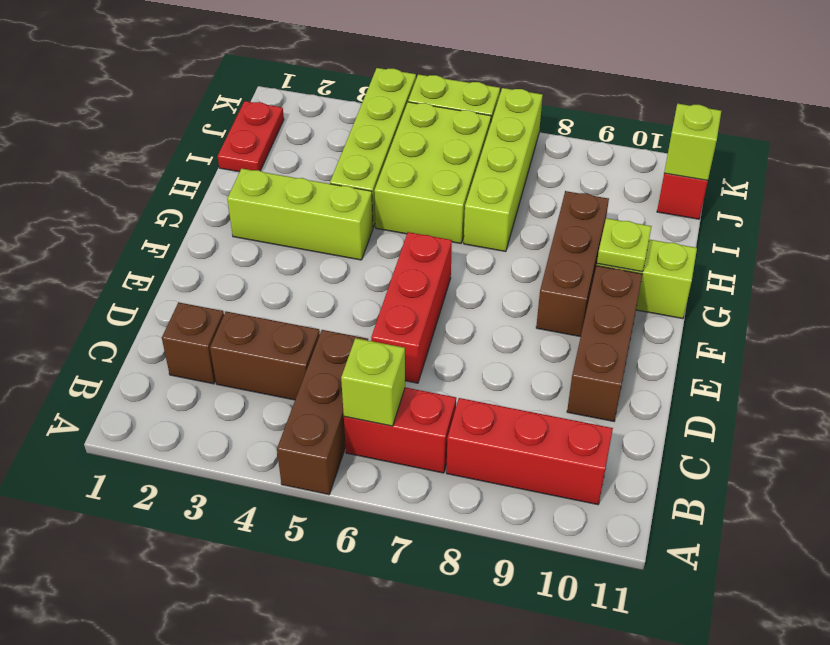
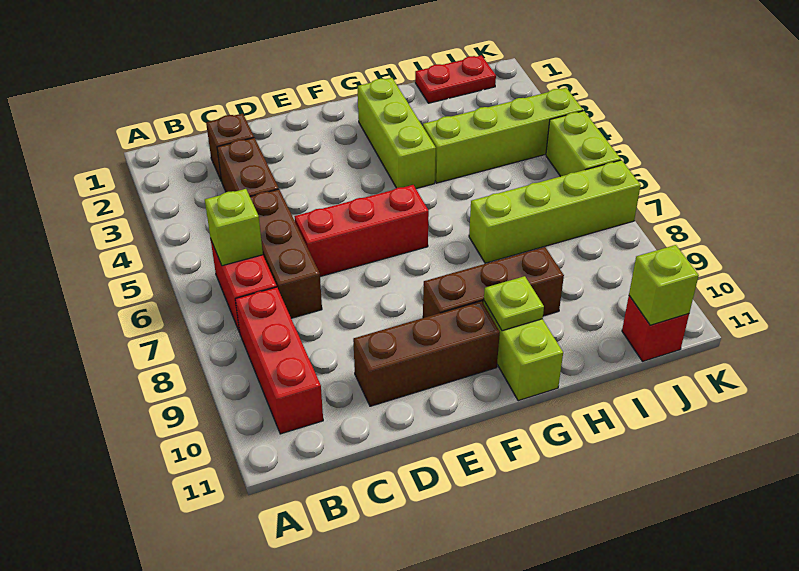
brown 1x3 brick [277,330,368,495] -> brown 1x3 brick turned to [250,189,322,318]
lime 2x3 brick [374,102,491,244] -> none

